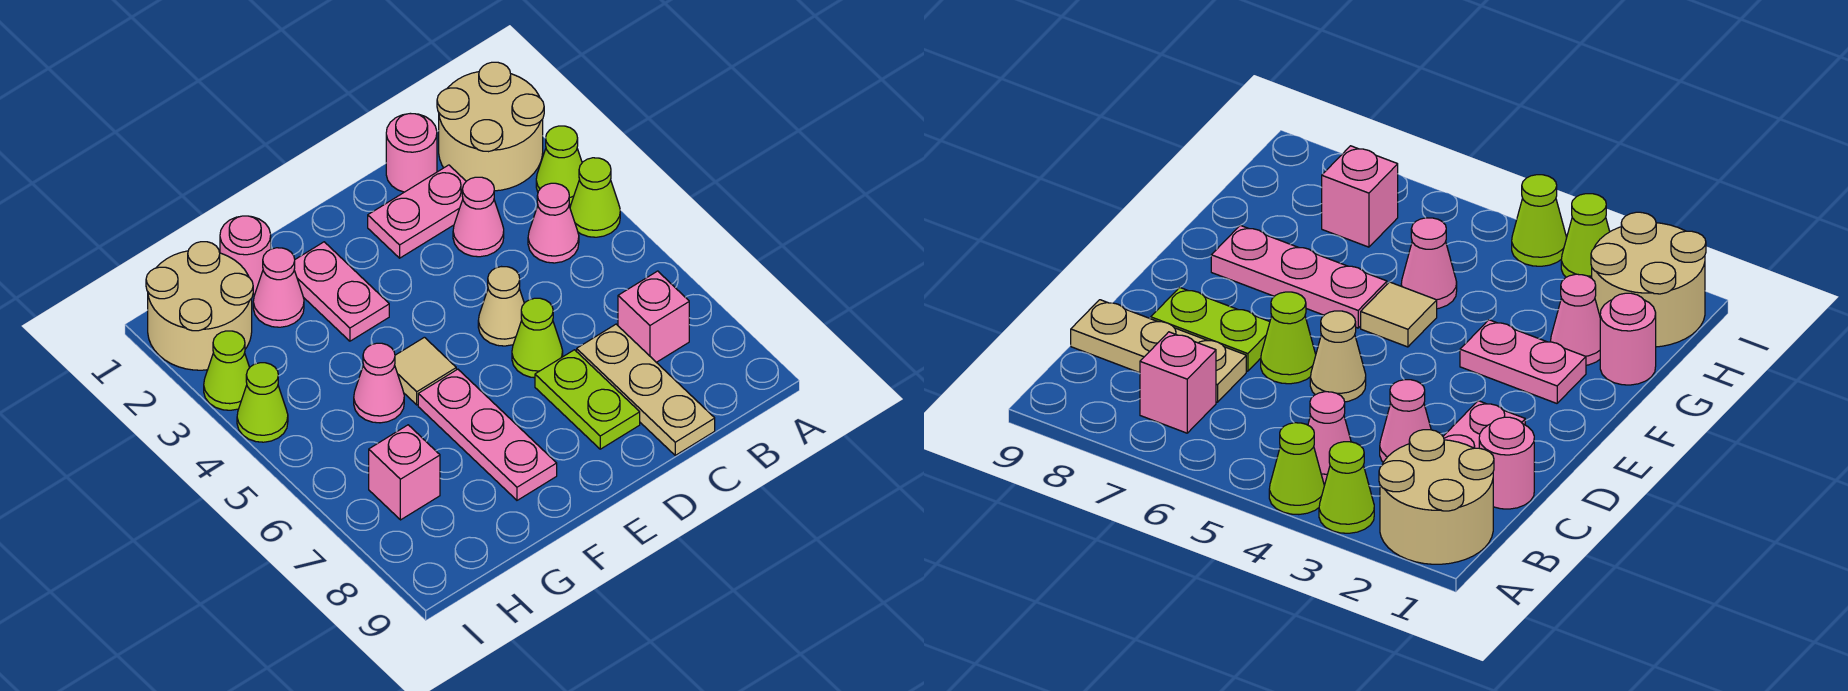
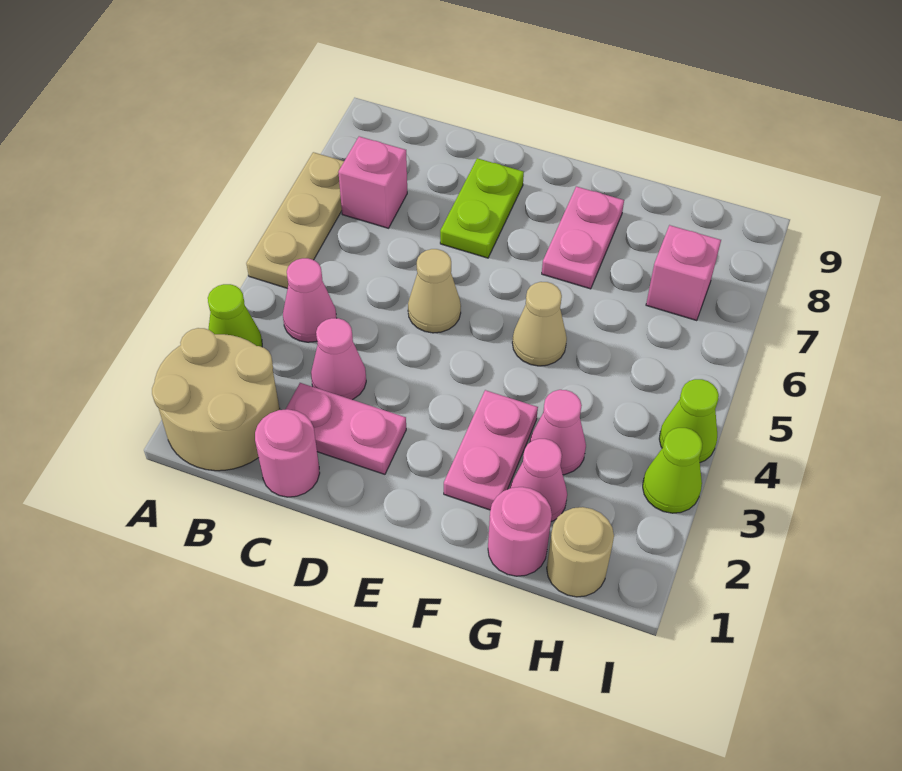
lime 1x1 cone [570,158,620,237] -> none
tan 1x3 plate [577,324,715,455] -> tan 1x3 plate moved to [246,152,344,289]
lime 1x1 cone [512,298,563,378] -> none
tan 1x1 tile [395,337,456,405] -> tan 1x1 cone [512,282,567,366]
pink 1x3 plate [418,369,557,500] -> pink 1x2 plate [542,186,624,289]
pink 1x1 cone [354,343,404,423] -> pink 1x1 cone moved to [529,390,586,475]
tan 2x2 round brick [146,242,253,370] -> tan 1x1 round brick [547,507,614,597]

